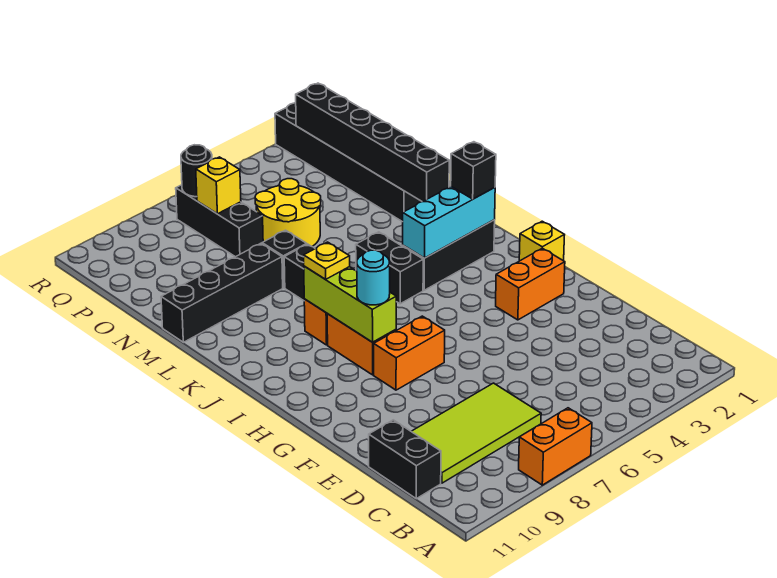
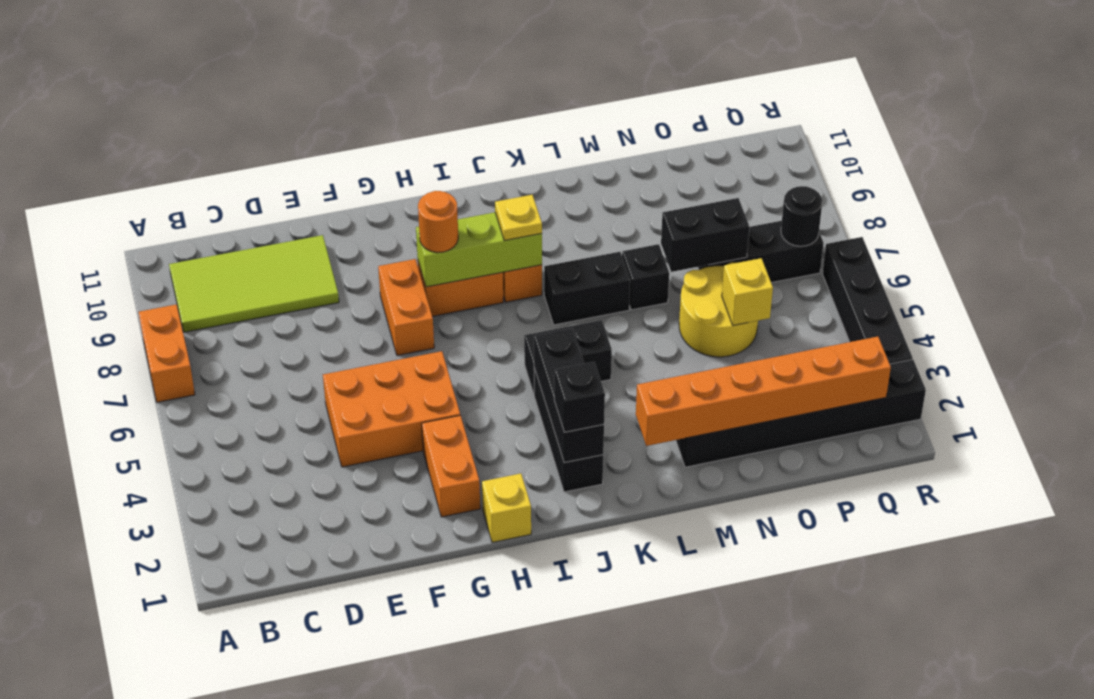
lime 2x4 tile [411,383,541,483] -> lime 2x4 tile turned to [169,235,339,332]
black 1x2 brick [369,420,441,499] -> black 1x2 brick moved to [661,198,749,272]
none -> orange 2x3 brick [323,351,460,467]
cyan 1x1 round brick [357,250,390,305] -> orange 1x1 round brick [418,191,458,253]
cyan 1x3 brick [403,187,495,258] -> black 1x3 brick [534,328,604,463]
black 1x6 brick [296,83,449,202] -> orange 1x6 brick [636,337,891,446]
black 1x4 brick [161,243,283,342] -> black 1x4 brick moved to [823,237,913,364]
yellow 1x1 brick [196,157,241,214] -> yellow 1x1 brick moved to [722,258,773,326]

